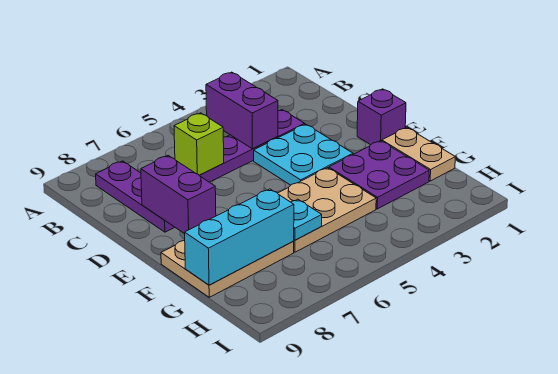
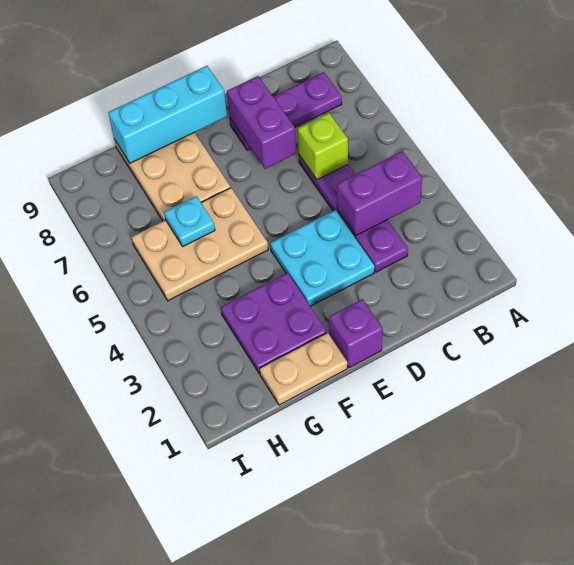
purple 1x2 brick [141,156,216,234] -> purple 1x2 brick turned to [227,76,296,169]
tan 2x3 plate [278,168,376,252] -> tan 2x3 plate turned to [132,188,268,301]
cyan 1x3 brick [185,189,294,285] -> cyan 1x3 brick turned to [108,66,227,163]

